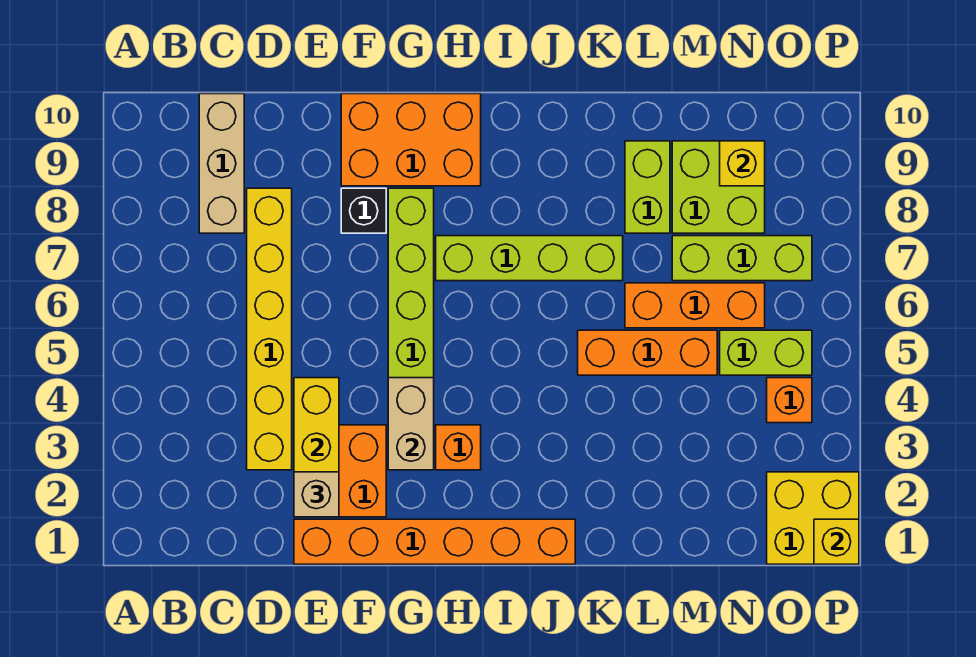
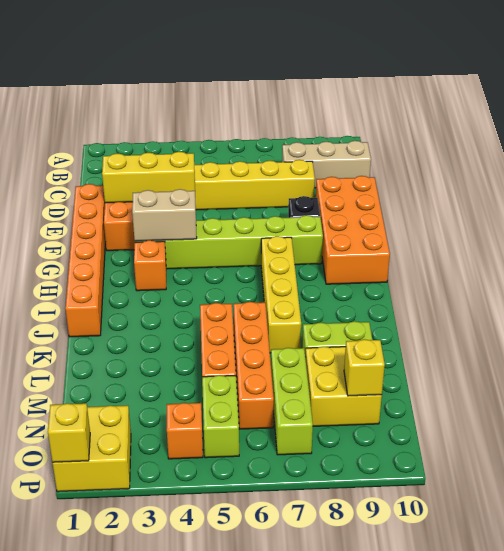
tan 1x1 brick [294,472,339,517] -> none
orange 2x3 brick [341,94,481,186] -> orange 2x4 brick [316,176,390,284]
lime 1x4 brick [436,236,623,281] -> yellow 1x4 brick [261,236,301,353]
orange 1x3 brick [625,283,765,328] -> orange 1x4 brick [234,302,274,429]
lime 2x2 brick [672,141,765,233] -> yellow 2x2 brick [305,346,382,426]

